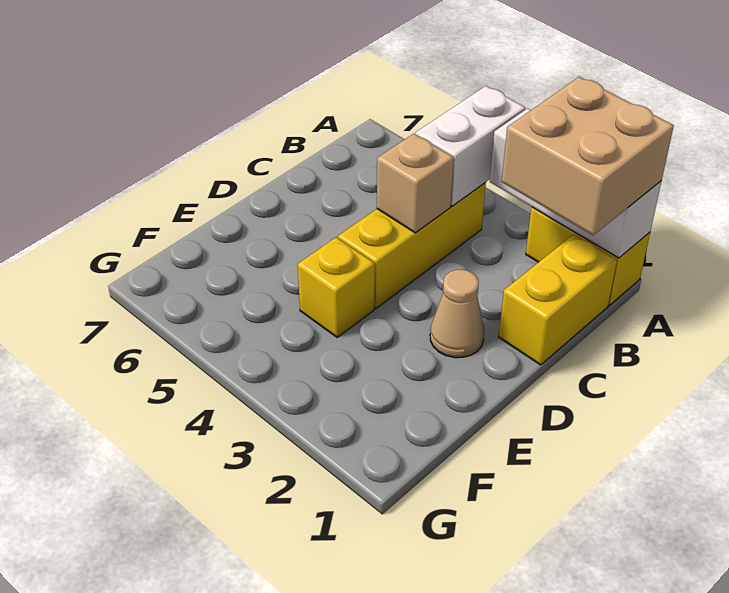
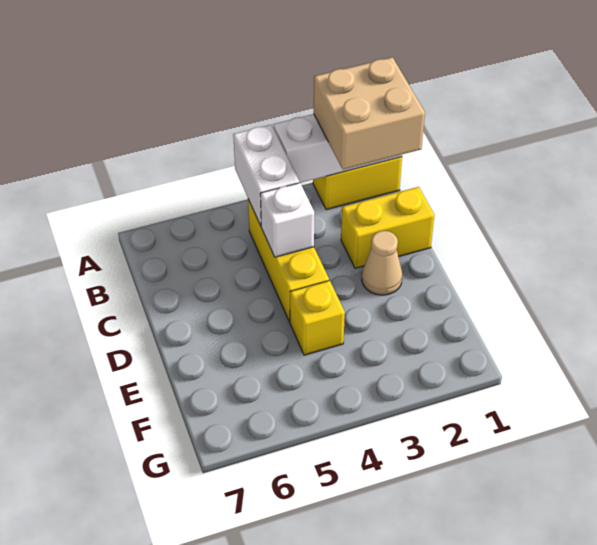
yellow 1x2 brick [499,234,617,365] -> yellow 1x2 brick turned to [341,187,434,268]
tan 1x1 brick [377,134,454,233] -> white 1x1 brick [260,183,314,257]

